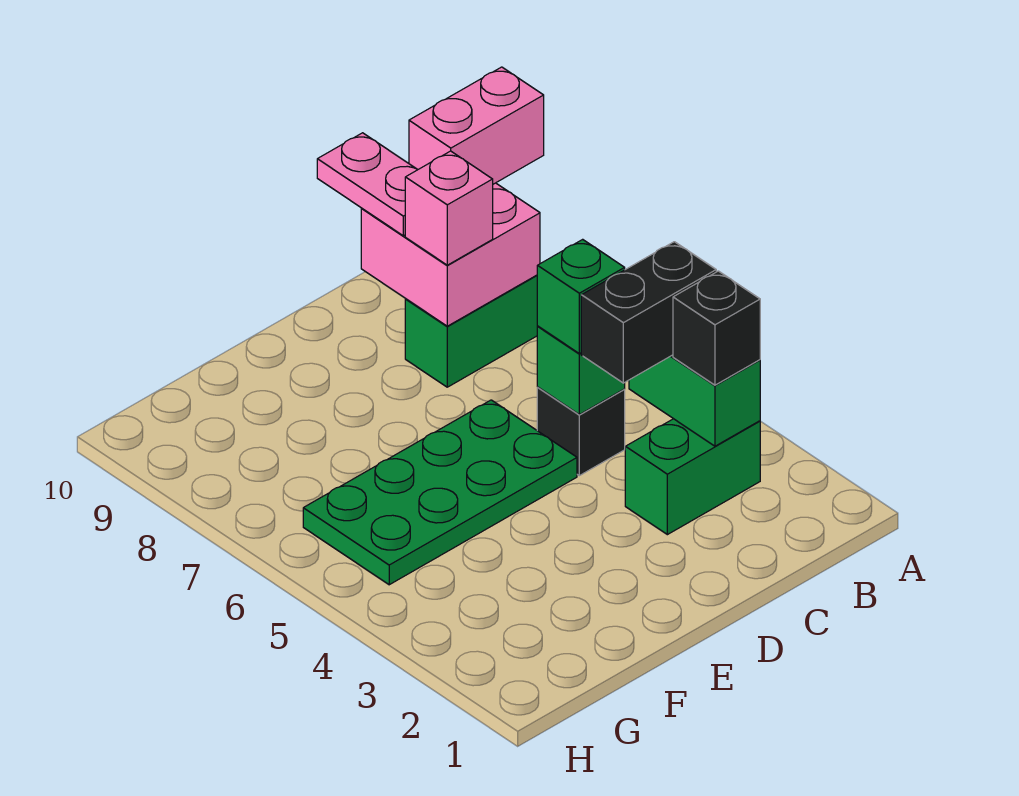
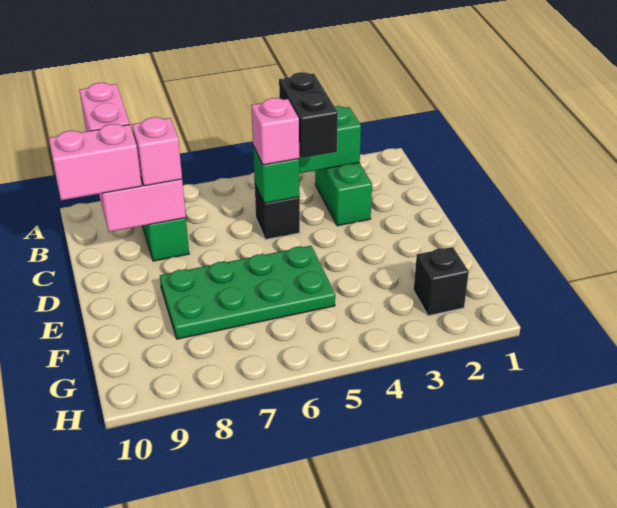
black 1x1 brick [673,271,760,385] -> black 1x1 brick moved to [414,247,469,316]
green 1x1 brick [537,239,625,354] -> pink 1x1 brick [251,98,299,165]
pink 1x2 plate [317,133,418,236] -> pink 1x2 brick [49,124,142,200]
green 2x4 plate [303,400,577,585] -> green 2x4 plate turned to [160,246,335,339]

